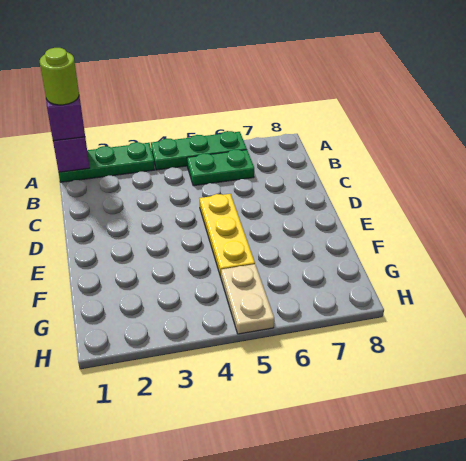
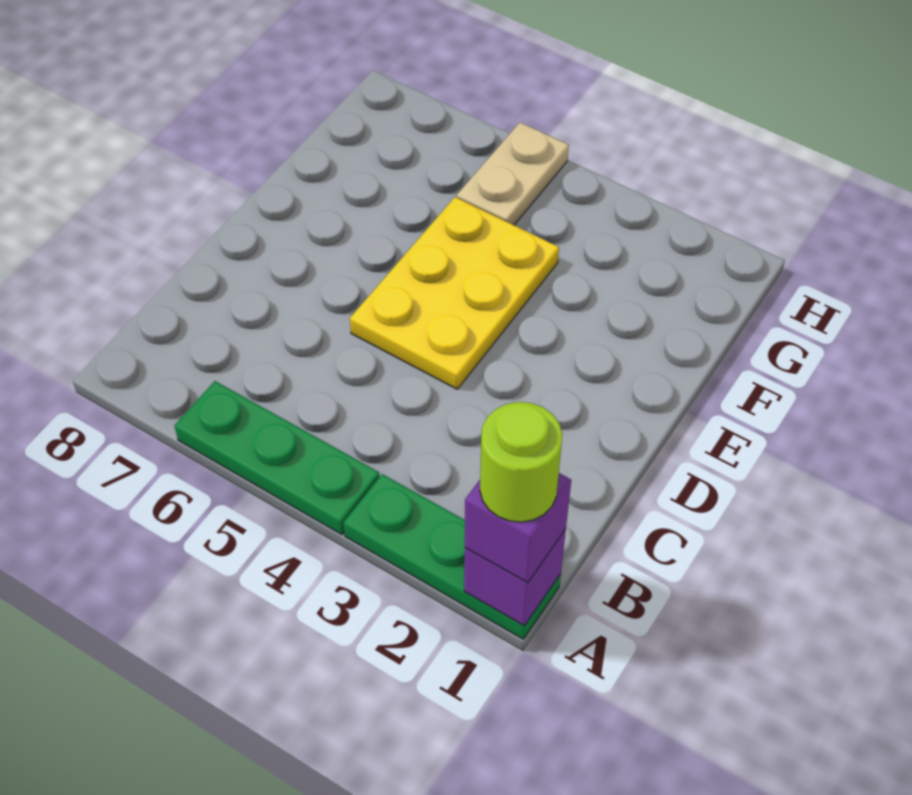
green 1x2 plate [187,149,254,186] -> none
yellow 1x3 plate [200,194,255,277] -> yellow 2x3 plate [350,197,559,389]

